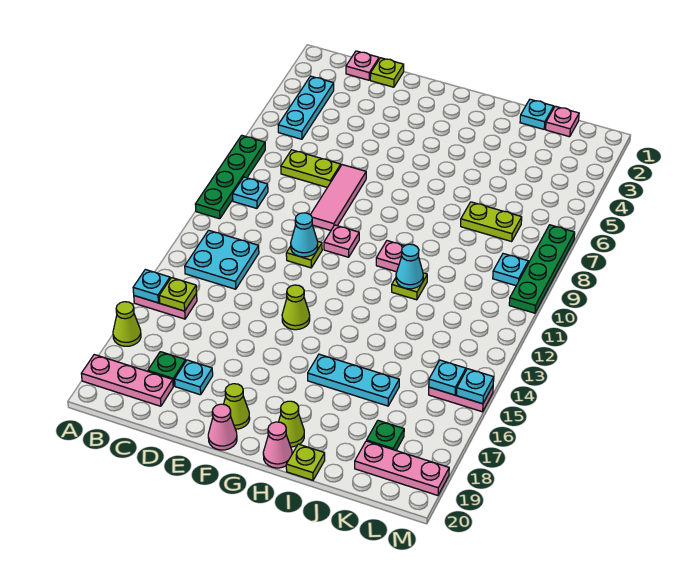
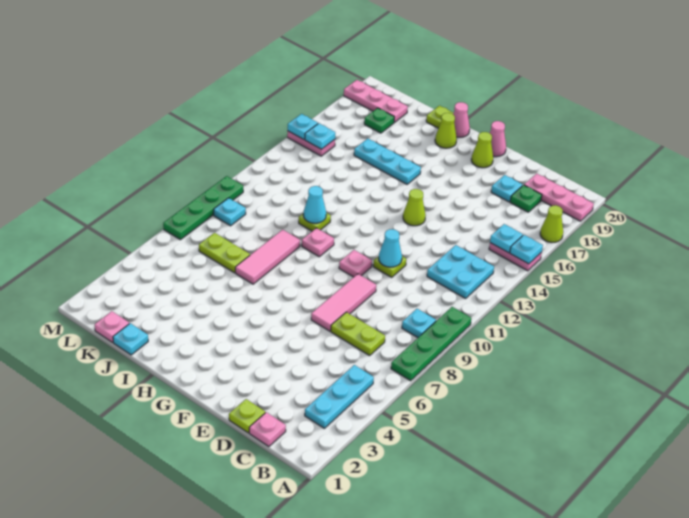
lime 1x1 plate [159,278,197,311] -> cyan 1x1 plate [490,224,523,253]
none -> pink 1x3 tile [235,230,300,284]

